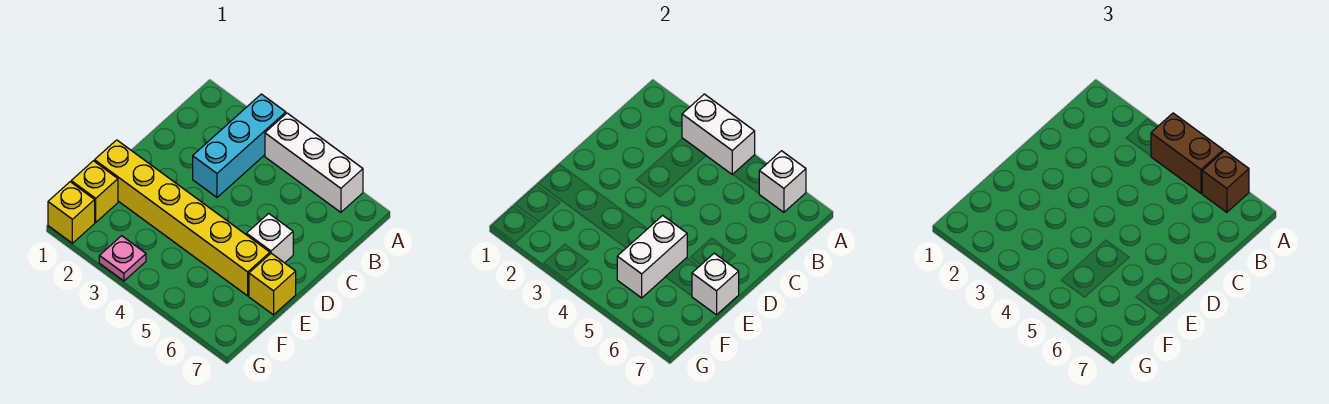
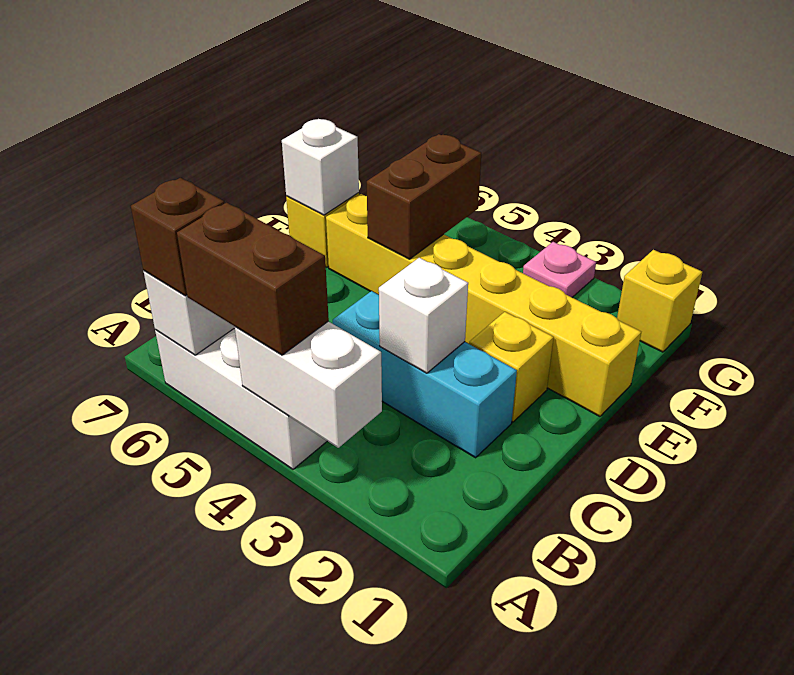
cyan 1x3 brick [193,94,286,197] -> cyan 1x3 brick turned to [333,291,517,458]
white 1x1 brick [247,213,293,263] -> white 1x1 brick moved to [379,258,468,373]
white 1x2 brick [617,215,687,298] -> brown 1x2 brick [367,134,481,259]
yellow 1x1 brick [71,161,118,222] -> yellow 1x1 brick moved to [469,312,554,422]

